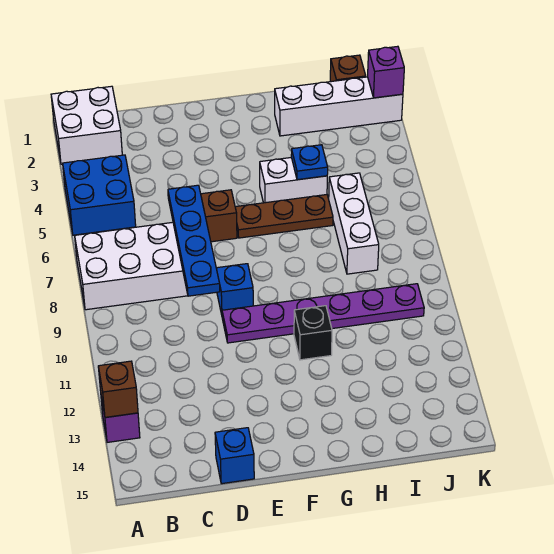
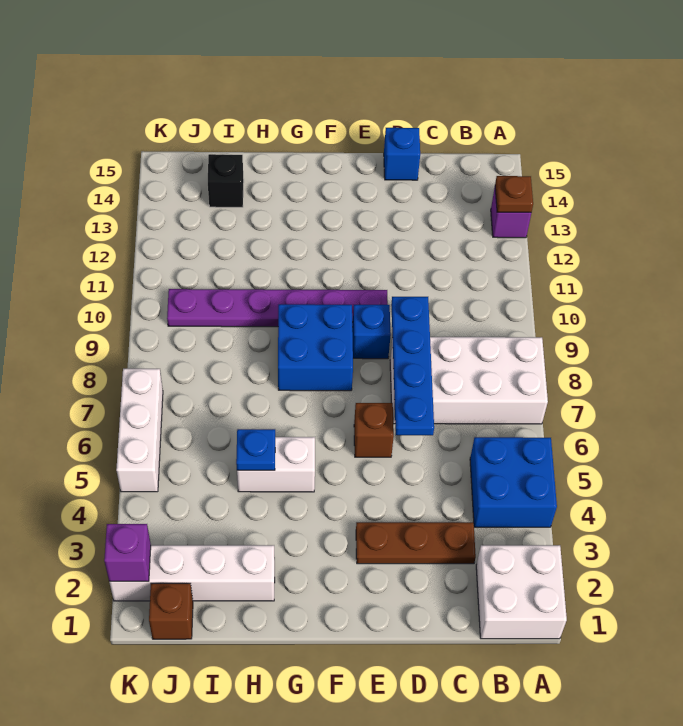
brown 1x1 brick [98,361,138,417] -> brown 1x1 plate [495,176,533,212]
brown 1x3 plate [235,195,333,238] -> brown 1x3 plate moved to [356,522,476,564]
none -> blue 2x2 brick [278,304,353,391]
black 1x1 brick [294,306,332,360] -> black 1x1 brick moved to [208,154,244,207]
white 1x3 brick [329,173,379,274] -> white 1x3 brick moved to [116,369,163,492]

